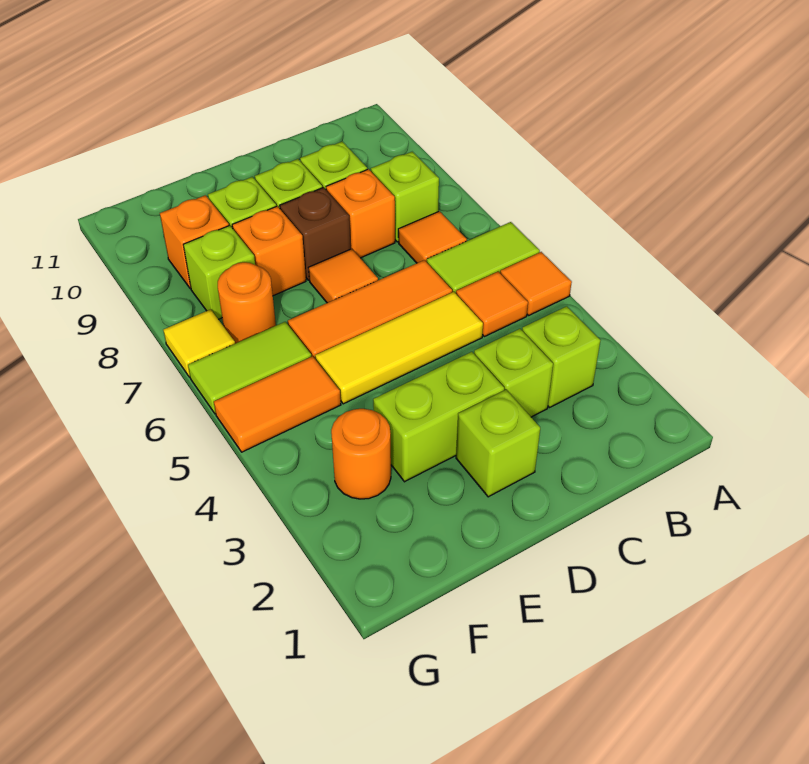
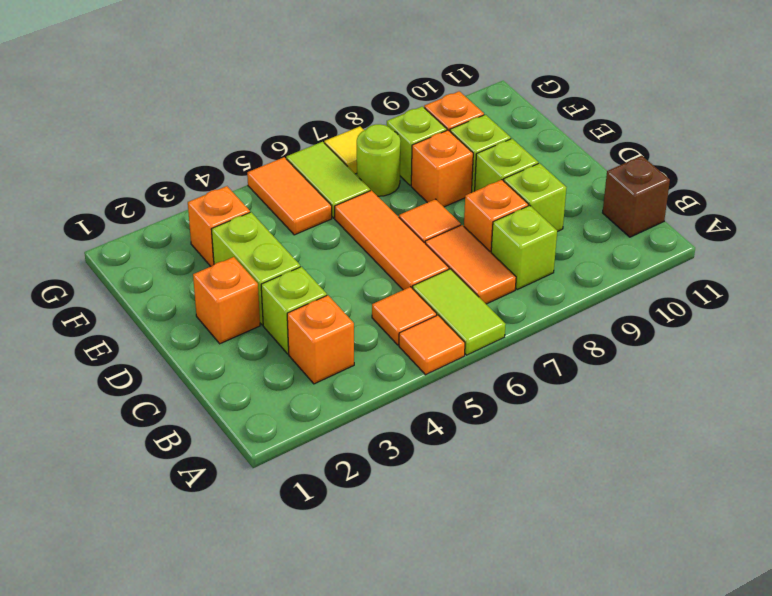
lime 1x1 brick [522,306,601,407] -> orange 1x1 brick [287,295,354,384]
orange 1x1 tile [398,211,467,263] -> orange 1x2 tile [425,225,516,304]
yellow 1x3 tile [315,292,483,404] -> none
lime 1x1 brick [456,390,540,497] -> orange 1x1 brick [193,257,260,344]
brown 1x1 brick [280,187,351,280] -> brown 1x1 brick moved to [603,156,670,237]
orange 1x1 round brick [331,409,391,499] -> orange 1x1 brick [188,186,250,266]
orange 1x1 round brick [218,262,276,344] -> lime 1x1 round brick [357,124,400,196]

